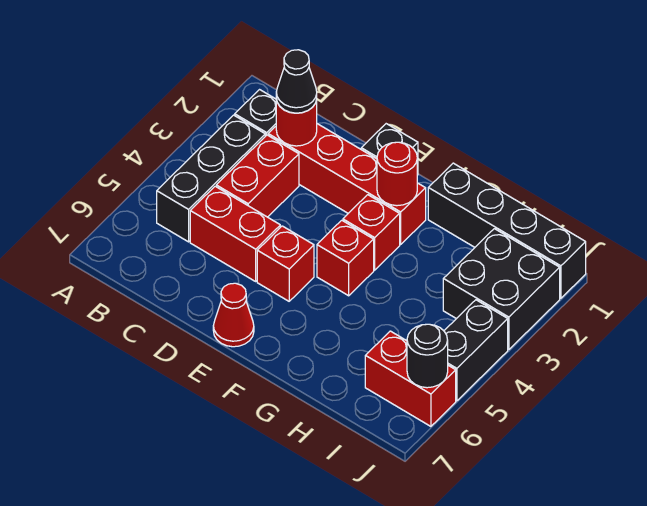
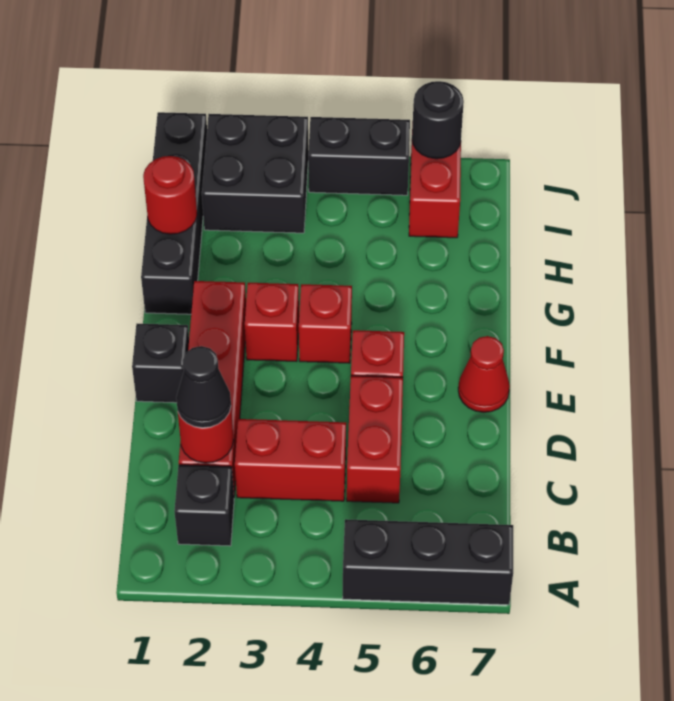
black 1x3 brick [157,115,265,242] -> black 1x3 brick moved to [343,519,513,605]
red 1x1 round brick [377,142,417,206] -> red 1x1 round brick moved to [143,156,197,234]

